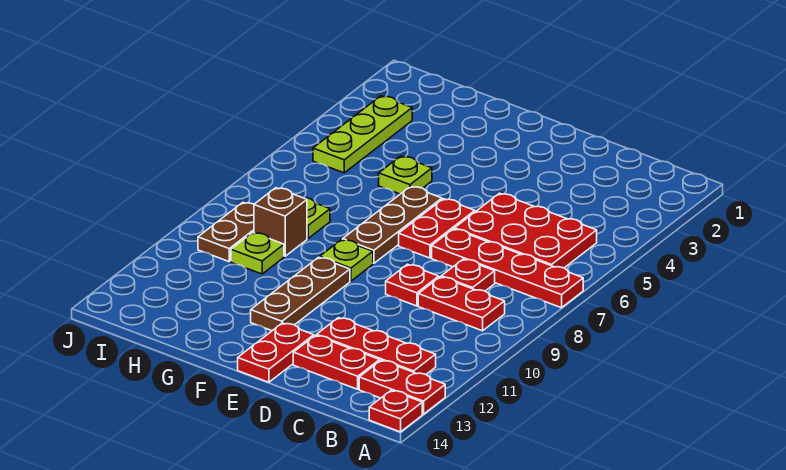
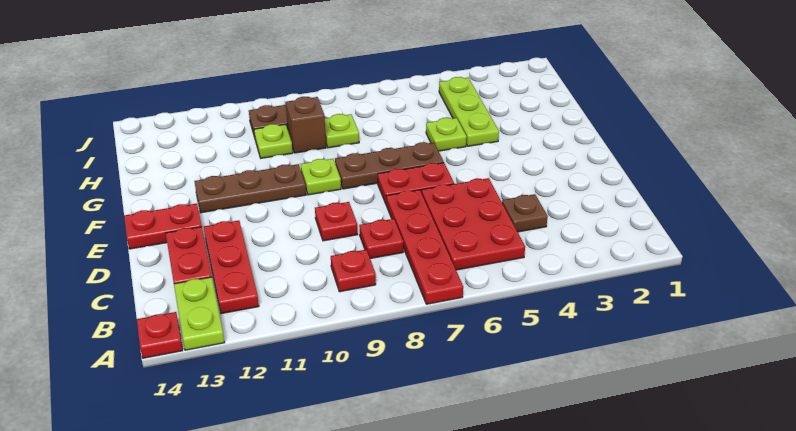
red 1x2 plate [359,360,445,414] -> lime 1x2 plate [174,277,225,350]
red 1x2 plate [418,277,505,331] -> red 1x1 plate [331,250,376,292]
none -> brown 1x1 plate [502,194,548,232]
lime 1x3 plate [313,96,412,173] -> lime 1x3 plate turned to [439,77,499,146]

